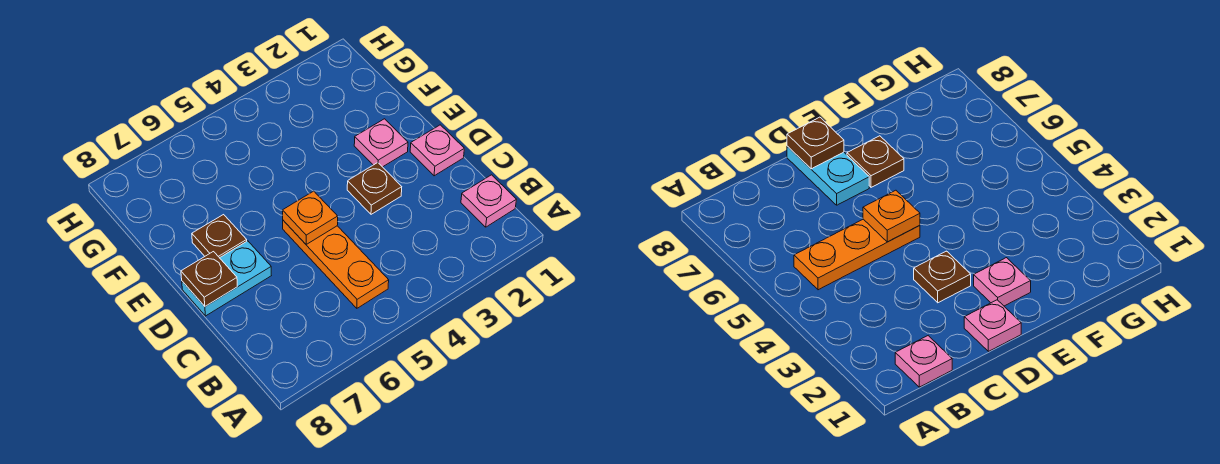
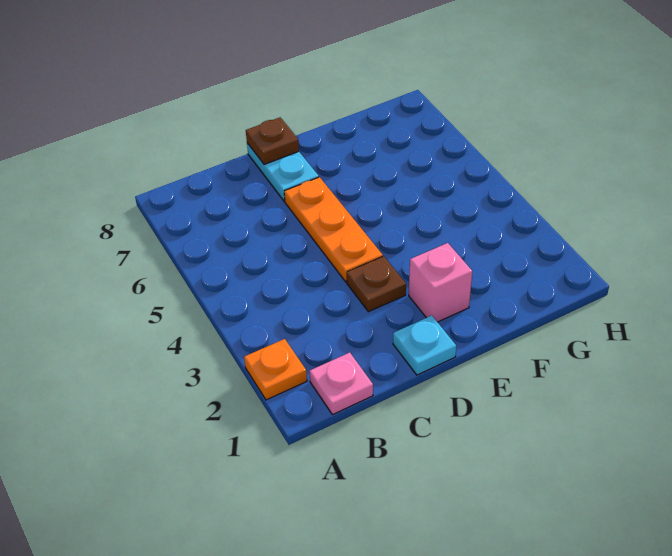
orange 1x3 plate [283,220,389,308] -> orange 1x3 plate turned to [284,177,383,282]
pink 1x1 plate [410,125,464,176] -> cyan 1x1 plate [393,315,456,375]
orange 1x1 plate [282,191,338,244] -> orange 1x1 plate moved to [244,339,307,400]
pink 1x1 plate [354,119,408,167] -> pink 1x1 brick [409,243,472,322]
brown 1x1 plate [192,215,247,258] -> none

